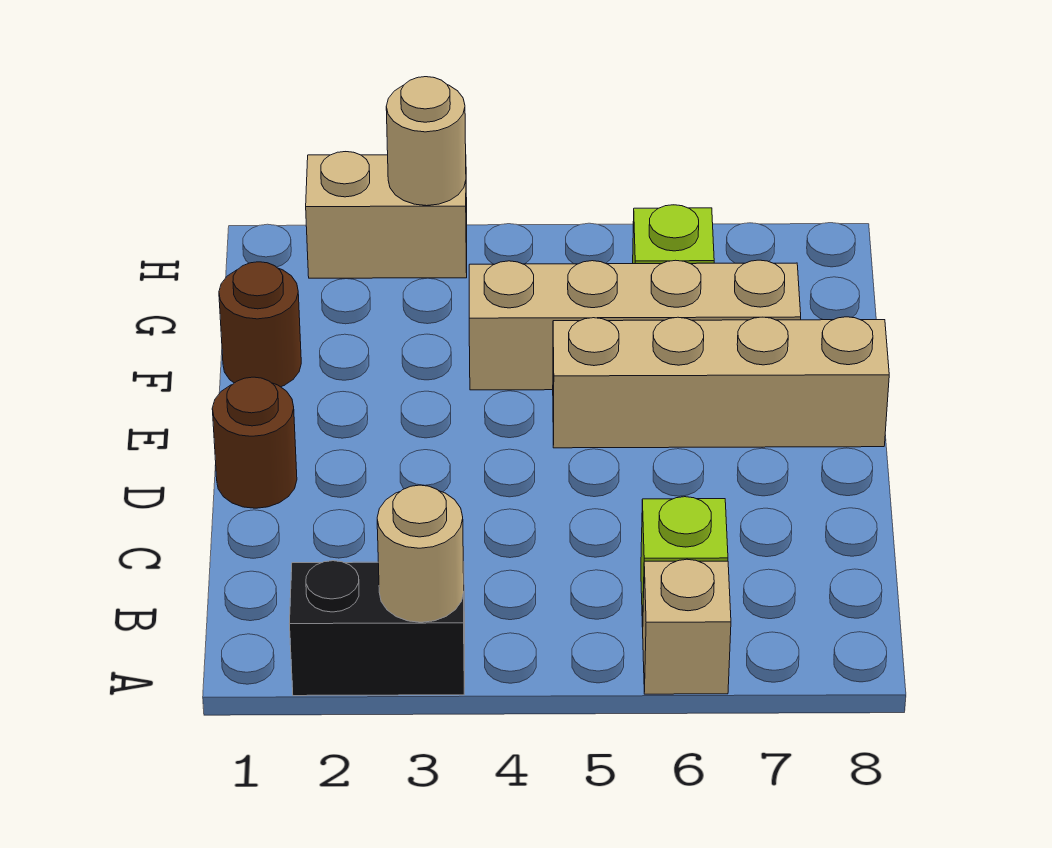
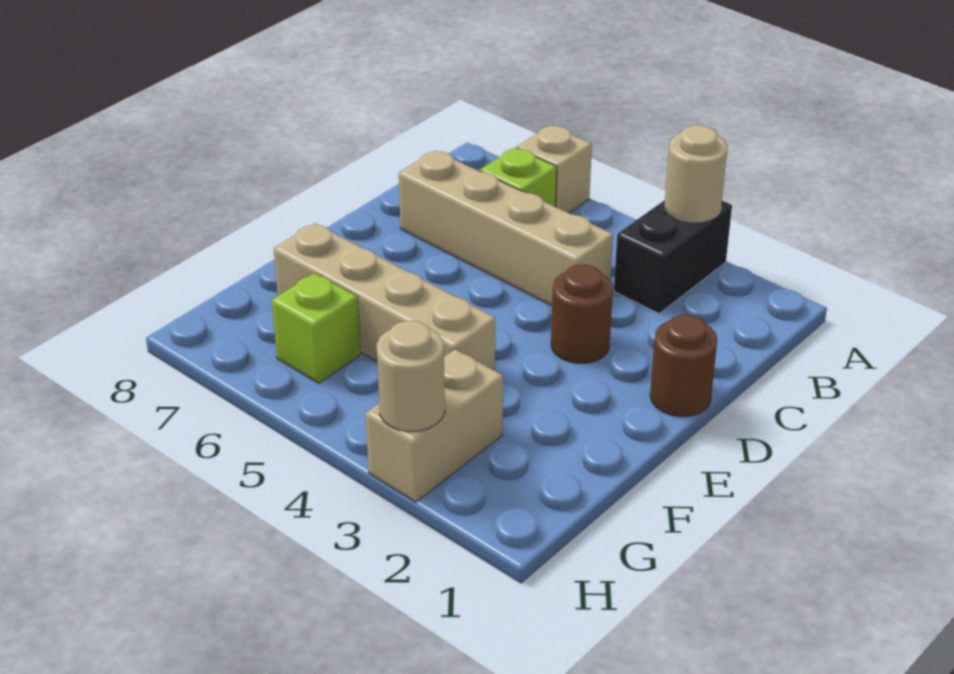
black 1x2 brick [290,561,465,696] -> black 1x2 brick turned to [614,200,732,313]
tan 1x4 brick [553,317,889,448] -> tan 1x4 brick moved to [399,151,613,306]
brown 1x1 round brick [219,262,301,387] -> brown 1x1 round brick moved to [551,265,613,363]
tan 1x2 brick [306,152,467,278] -> tan 1x2 brick turned to [366,349,503,502]

